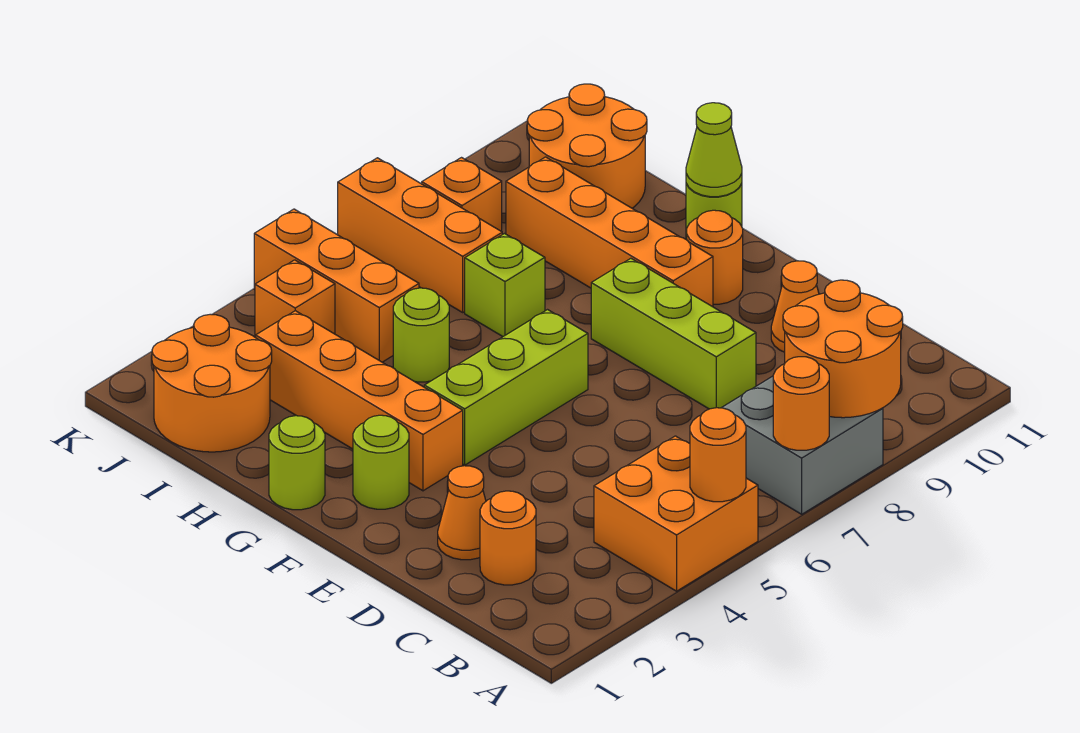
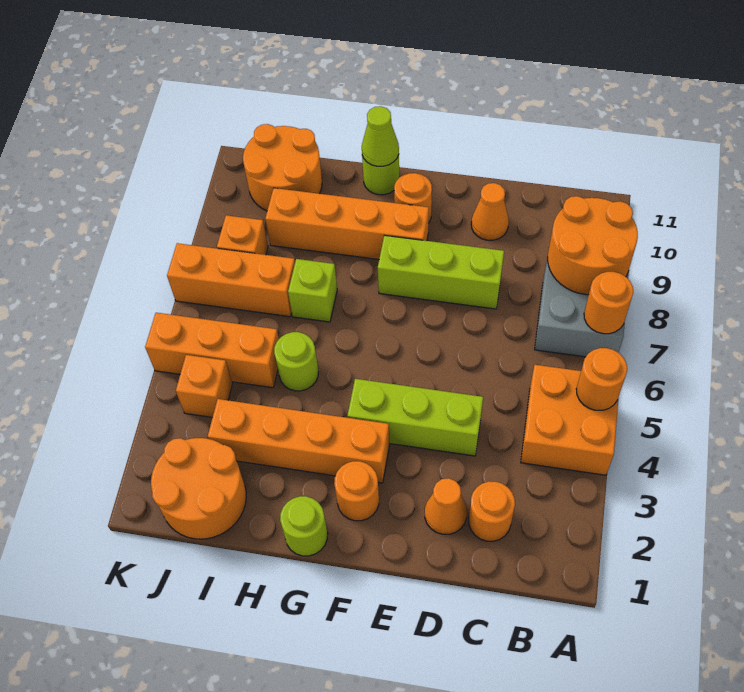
lime 1x1 round brick [353,415,409,509] -> orange 1x1 round brick [334,461,379,521]
lime 1x3 brick [424,310,588,465] -> lime 1x3 brick turned to [347,379,483,456]

